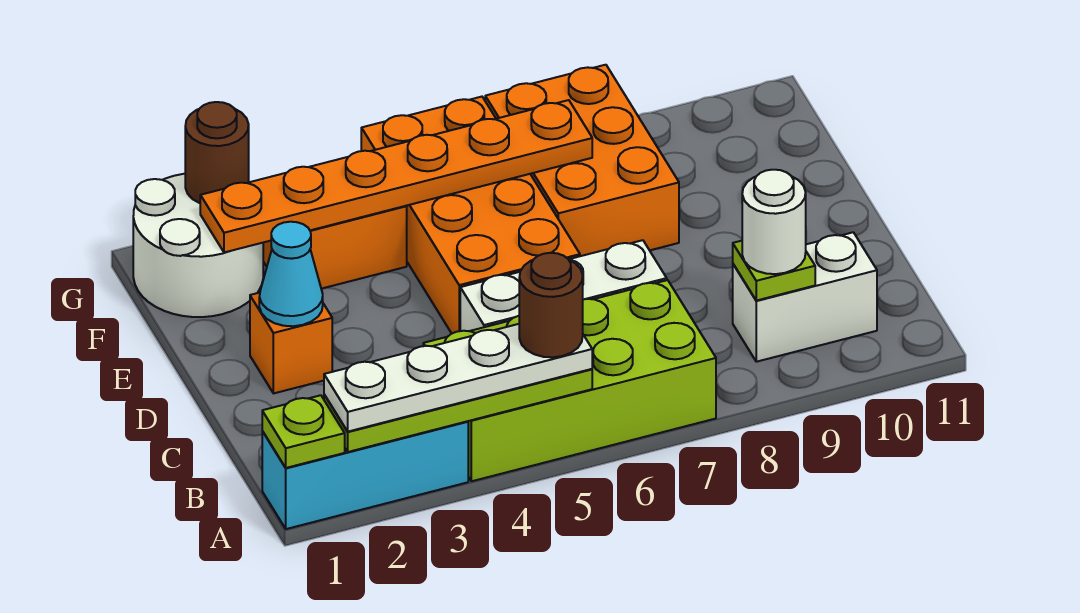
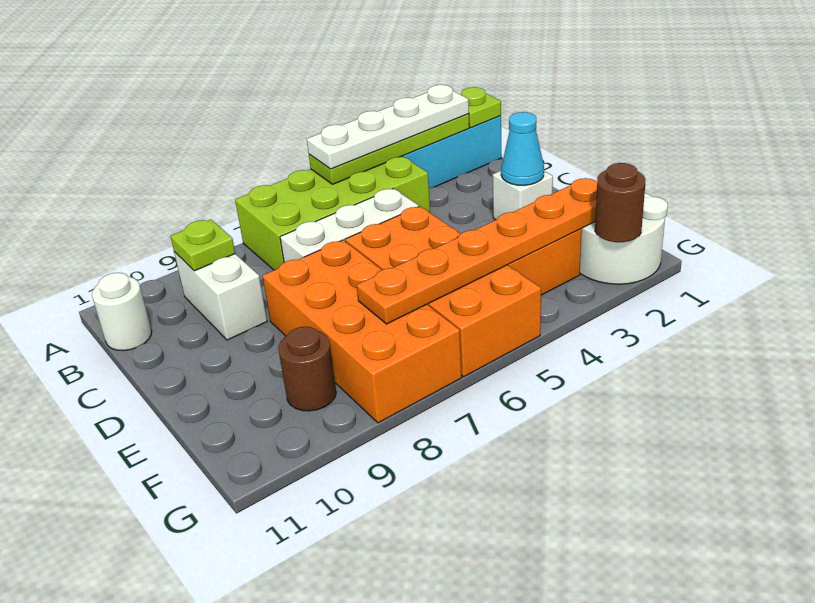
brown 1x1 round brick [519,253,583,357] -> brown 1x1 round brick moved to [278,327,336,411]
white 1x2 brick [733,232,877,362] -> white 1x2 brick turned to [174,252,267,340]
white 1x1 round brick [742,170,806,274] -> white 1x1 round brick moved to [92,273,152,351]
orange 1x1 brick [250,293,332,393] -> white 1x1 brick [493,171,553,220]
orange 2x3 brick [485,65,679,256] -> orange 2x4 brick [263,240,462,423]

